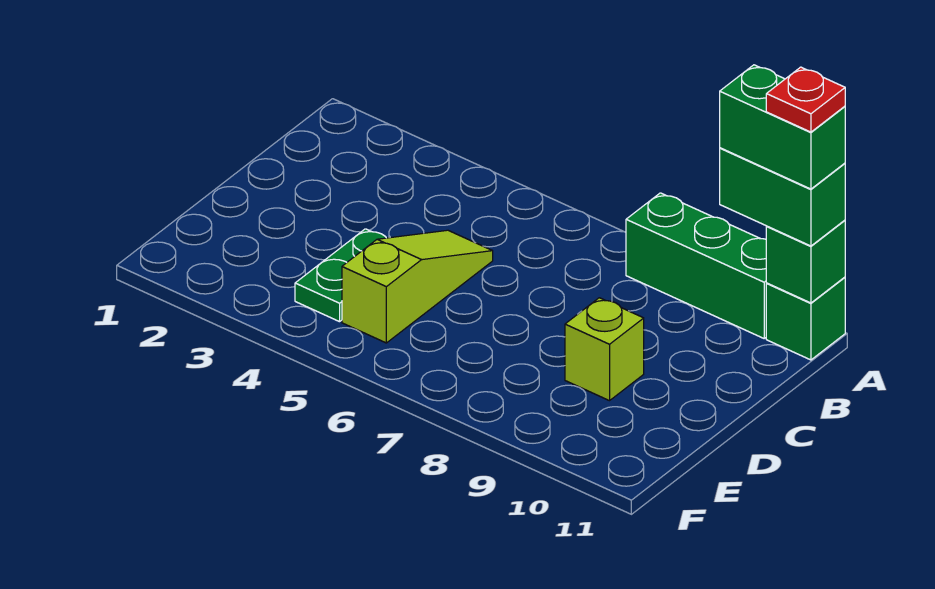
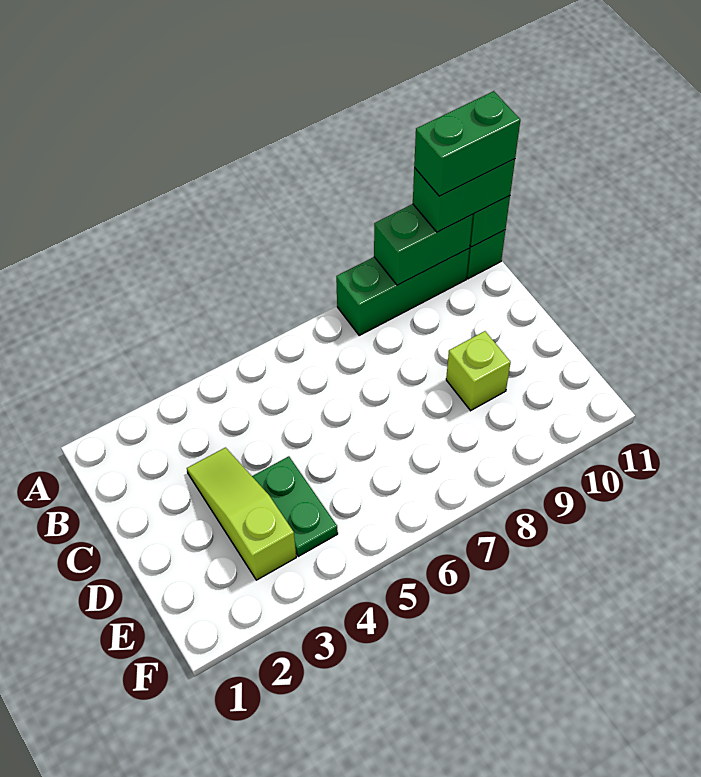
none -> green 1x2 brick [374,204,473,285]
red 1x1 plate [766,67,845,132] -> none
lime 1x3 slope [342,230,493,343] -> lime 1x3 slope moved to [187,448,296,580]

